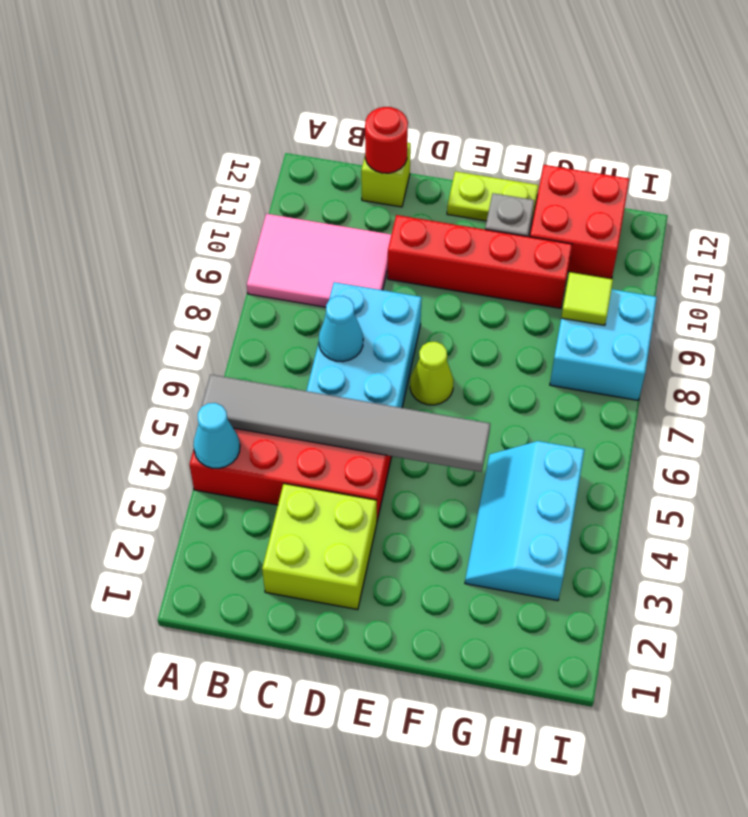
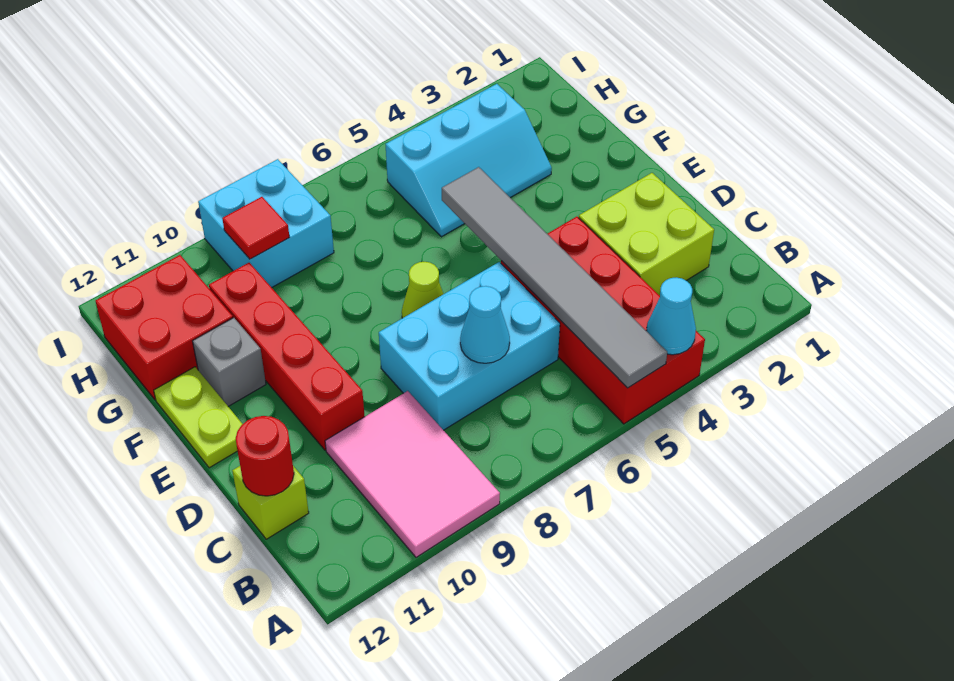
lime 1x1 tile [561,272,613,325] -> red 1x1 tile [222,197,290,259]

